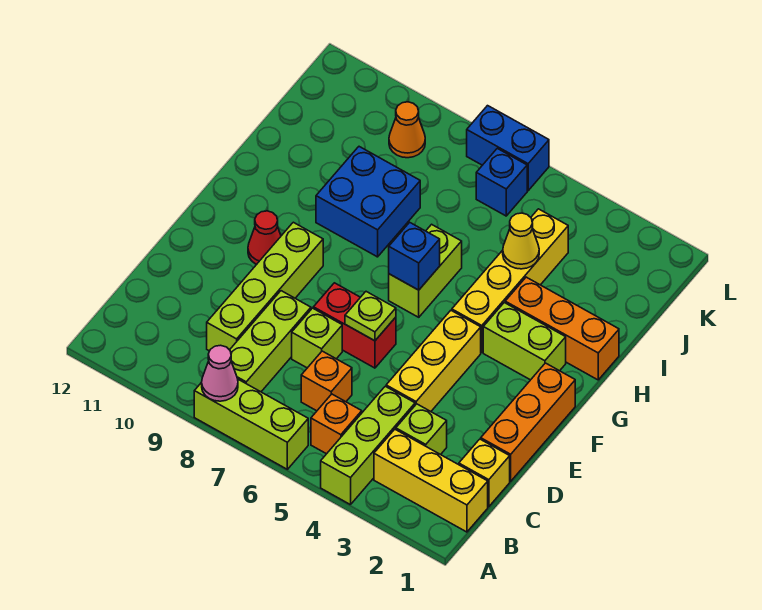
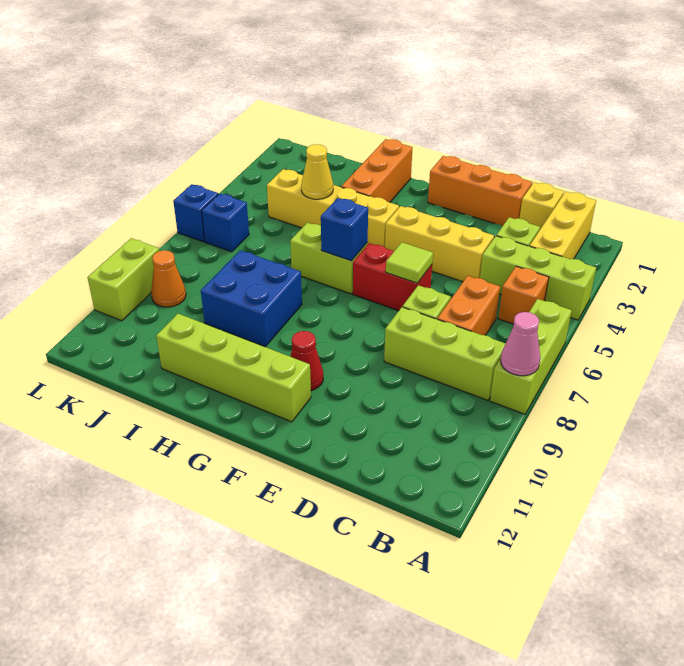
orange 1x1 brick [301,351,352,411] -> orange 1x2 brick [437,276,500,335]
lime 1x4 brick [207,222,323,351] -> lime 1x4 brick moved to [156,314,311,422]
red 1x2 brick [313,283,396,368] -> red 1x2 brick turned to [353,243,432,311]
lime 1x1 plate [345,292,396,341] -> lime 1x1 tile [386,242,433,283]
lime 1x2 brick [483,303,566,380] -> lime 1x2 brick moved to [87,238,159,321]
blue 1x2 brick [467,106,549,191] -> blue 1x1 brick [173,184,218,242]

